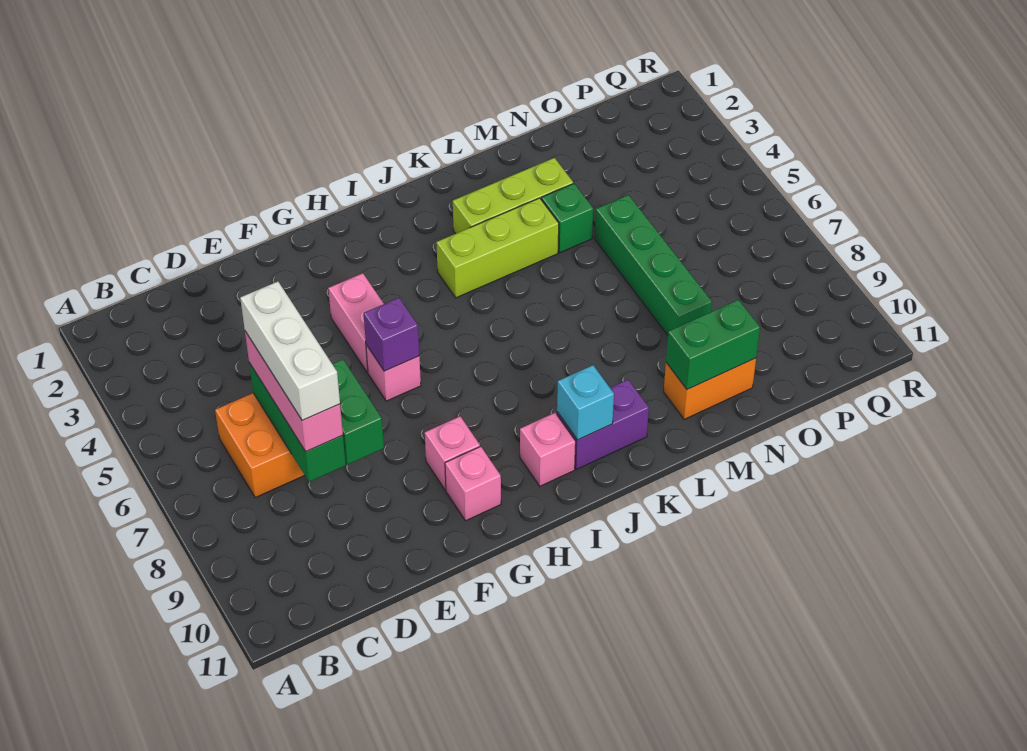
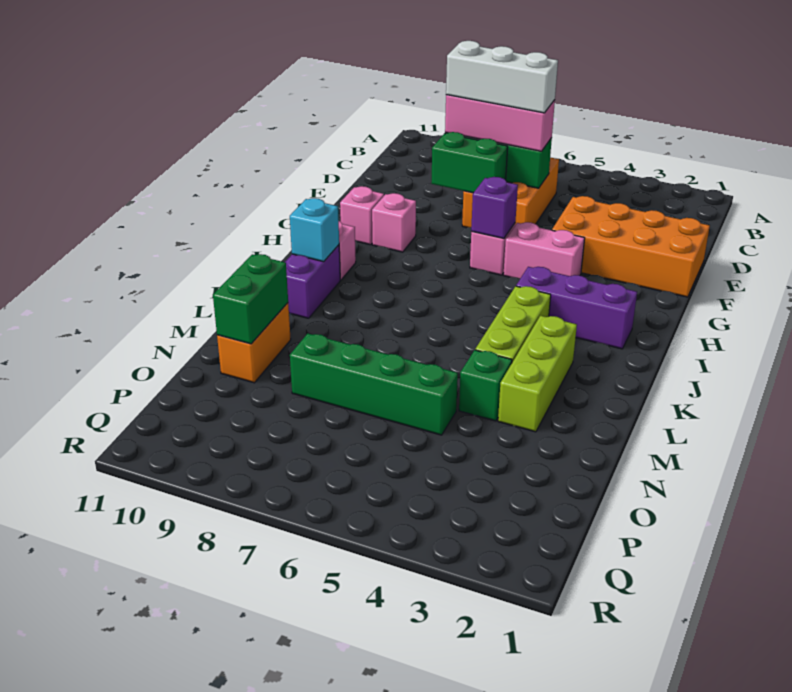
none -> orange 2x4 brick [552,196,710,297]
none -> purple 1x3 brick [516,267,637,349]

